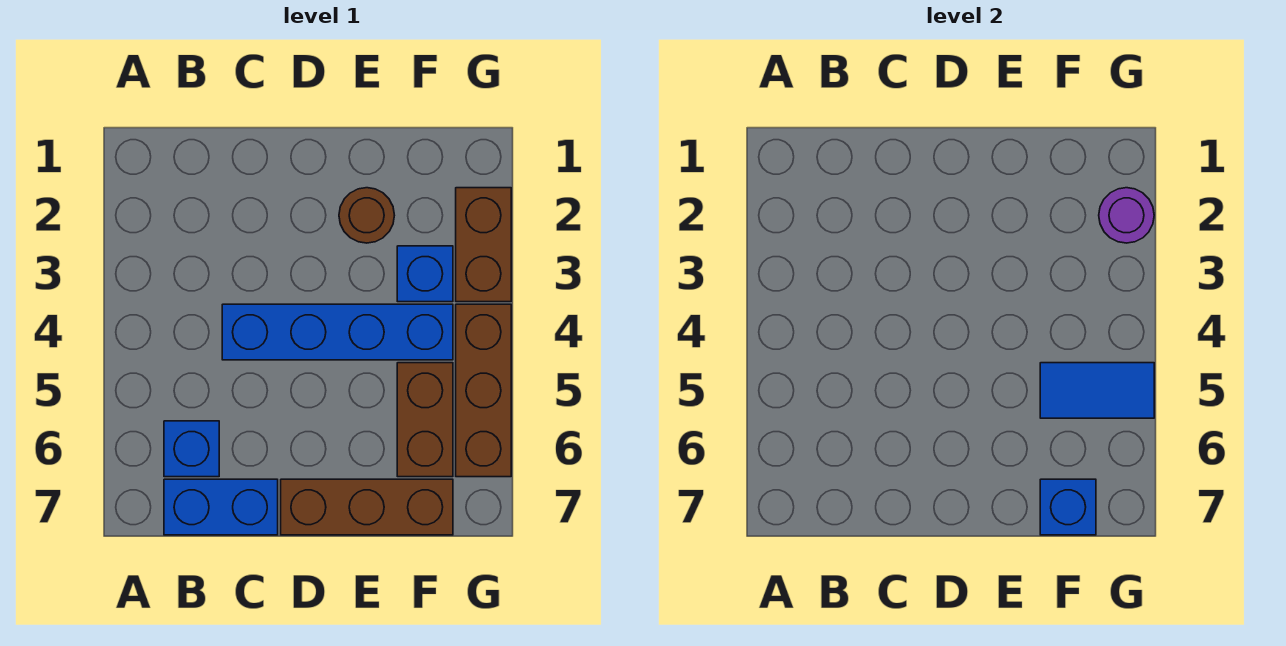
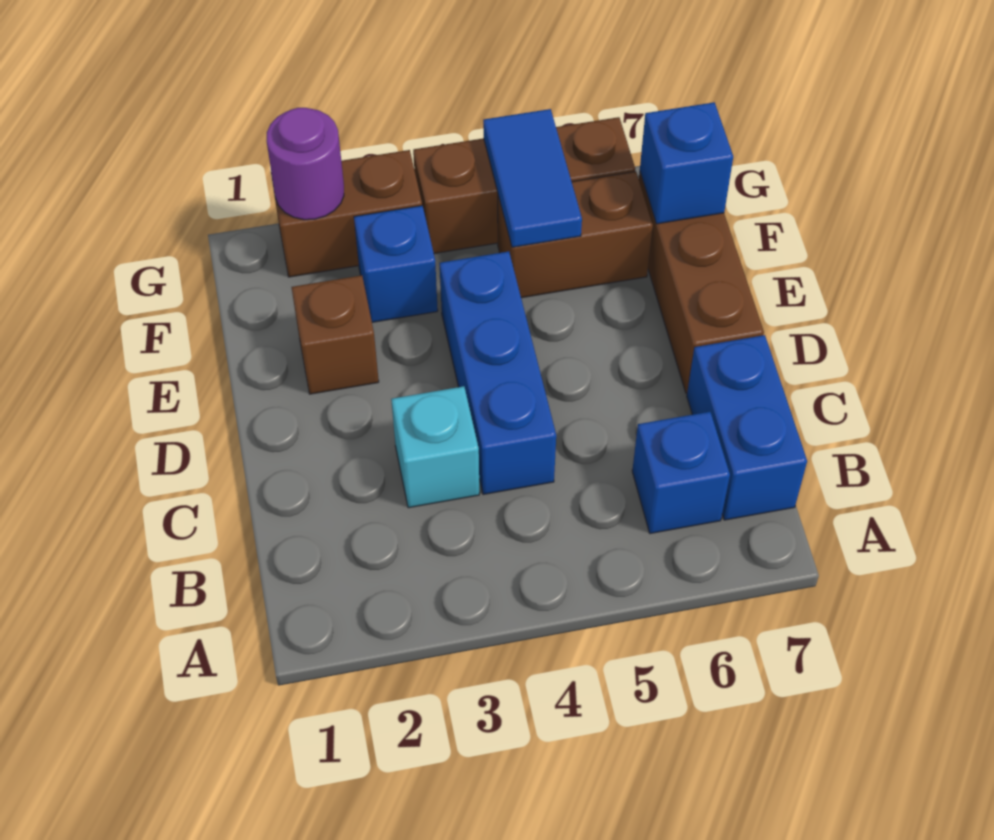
none -> cyan 1x1 brick [391,386,479,508]
blue 1x4 brick [222,304,453,360] -> blue 1x3 brick [440,251,556,495]
brown 1x1 round brick [339,188,394,243] -> brown 1x1 brick [292,275,379,394]

